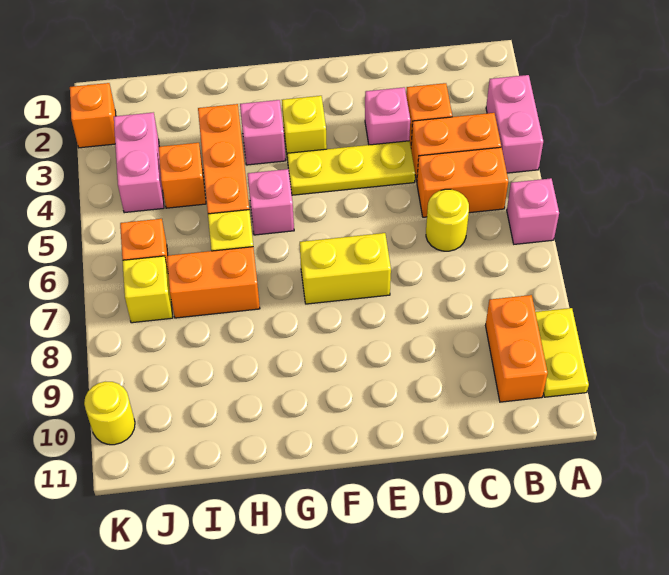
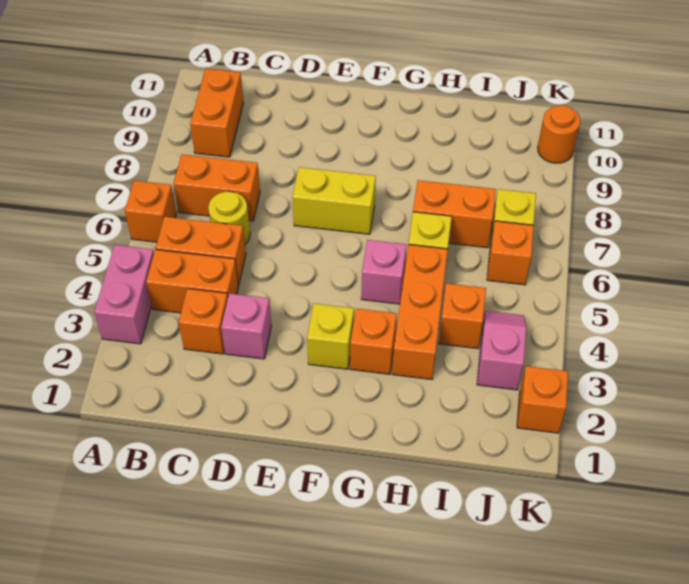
pink 1x1 brick [507,178,559,244] -> orange 1x1 brick [125,181,176,242]
yellow 1x2 plate [535,308,589,397] -> none
none -> orange 1x2 brick [173,154,260,221]
yellow 1x3 plate [287,141,415,195] -> none
pink 1x1 brick [240,100,286,165] -> orange 1x1 brick [350,309,397,374]
pink 1x2 brick [114,112,164,213] -> pink 1x2 slope [477,311,526,390]
yellow 1x1 round brick [84,382,135,445] -> orange 1x1 round brick [538,105,580,163]

